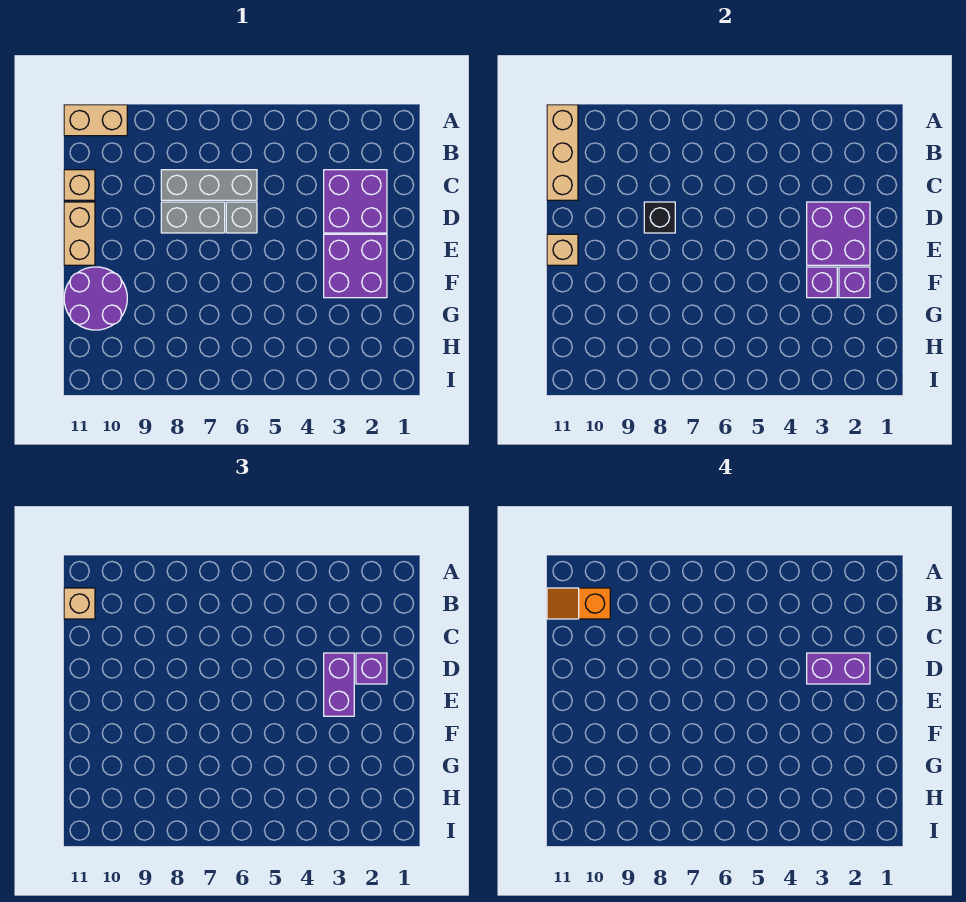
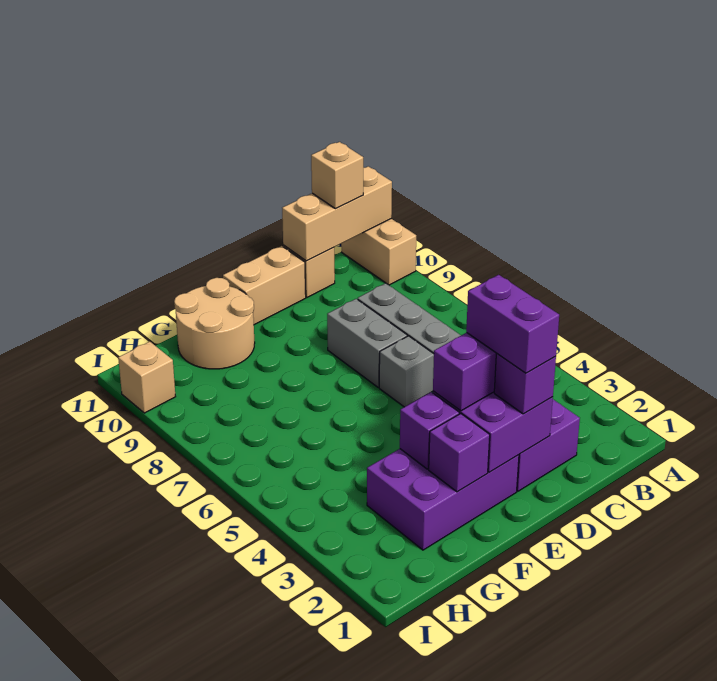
orange 1x2 slope [547,588,610,619] -> none
black 1x1 brick [644,202,675,233] -> none
purple 2x2 brick [324,234,387,298] -> purple 2x3 brick [367,449,519,550]
tan 1x1 brick [547,234,578,265] -> tan 1x1 brick moved to [118,342,176,413]
purple 2x2 round brick [64,267,127,330] -> tan 2x2 round brick [174,278,255,369]

